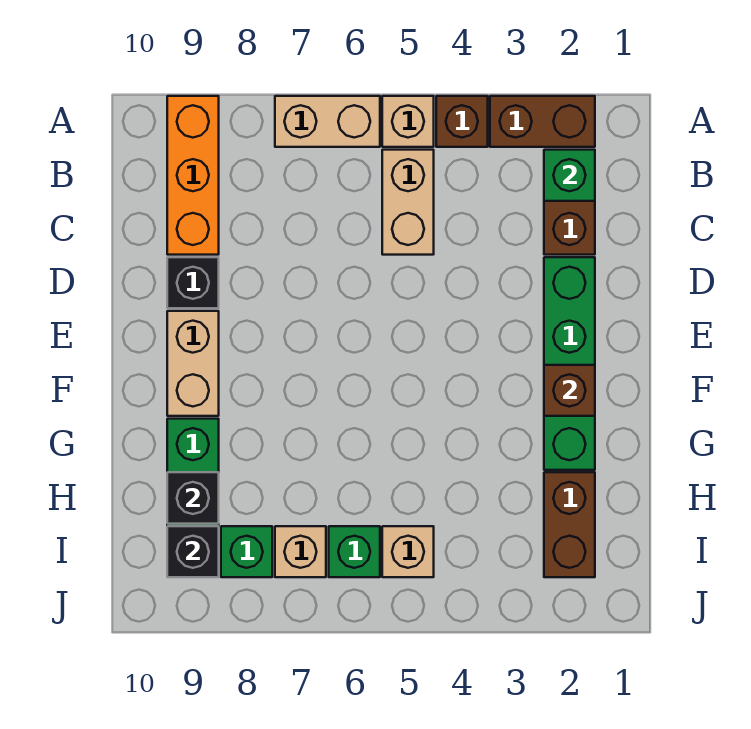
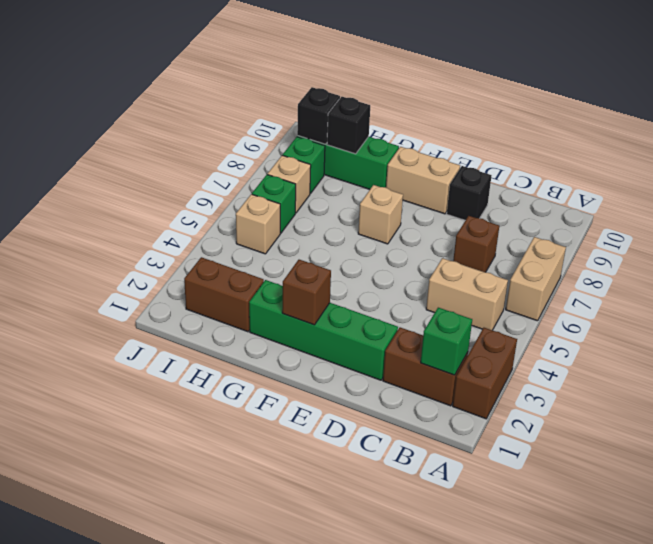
brown 1x1 brick [436,96,488,147] -> brown 1x1 brick moved to [453,216,499,272]
tan 1x1 brick [382,96,434,147] -> tan 1x1 brick moved to [358,185,403,244]
orange 1x3 brick [167,96,219,255] -> none

